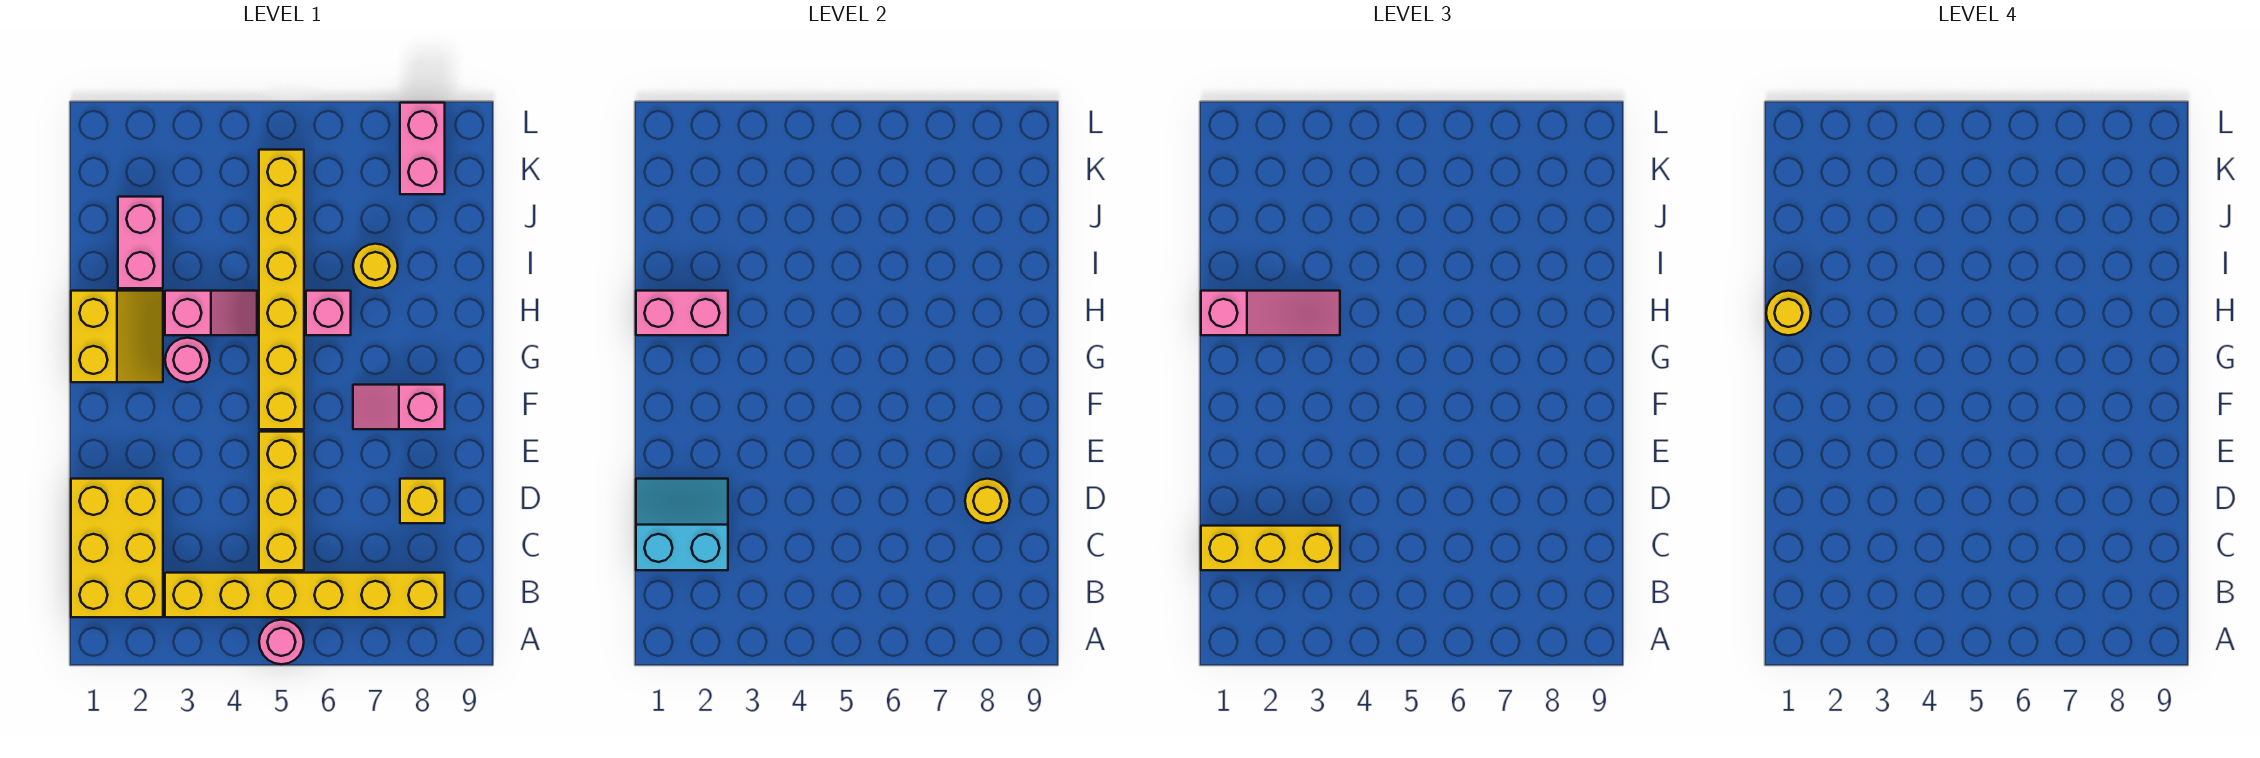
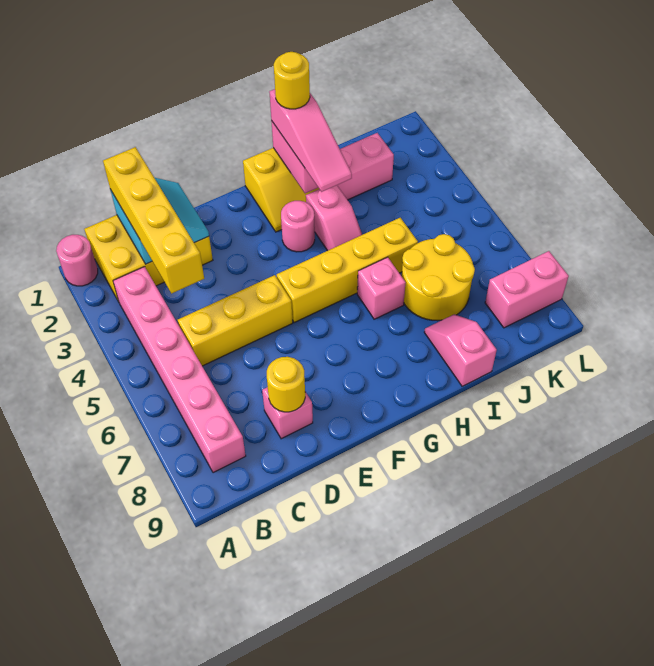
pink 1x1 round brick [259,620,304,664] -> pink 1x1 round brick moved to [56,235,98,286]
yellow 1x6 brick [165,573,445,617] -> pink 1x6 brick [113,267,246,473]
yellow 1x3 brick [1201,526,1340,570] -> yellow 1x4 brick [103,147,204,294]
yellow 1x1 brick [400,479,445,523] -> pink 1x1 brick [262,387,313,439]
yellow 1x6 brick [259,150,304,429] -> yellow 1x4 brick [277,218,418,323]
pink 1x2 slope [353,385,445,429] -> pink 1x2 slope moved to [424,314,497,386]
yellow 1x1 round brick [353,244,398,288] -> yellow 2x2 round brick [402,234,475,321]

